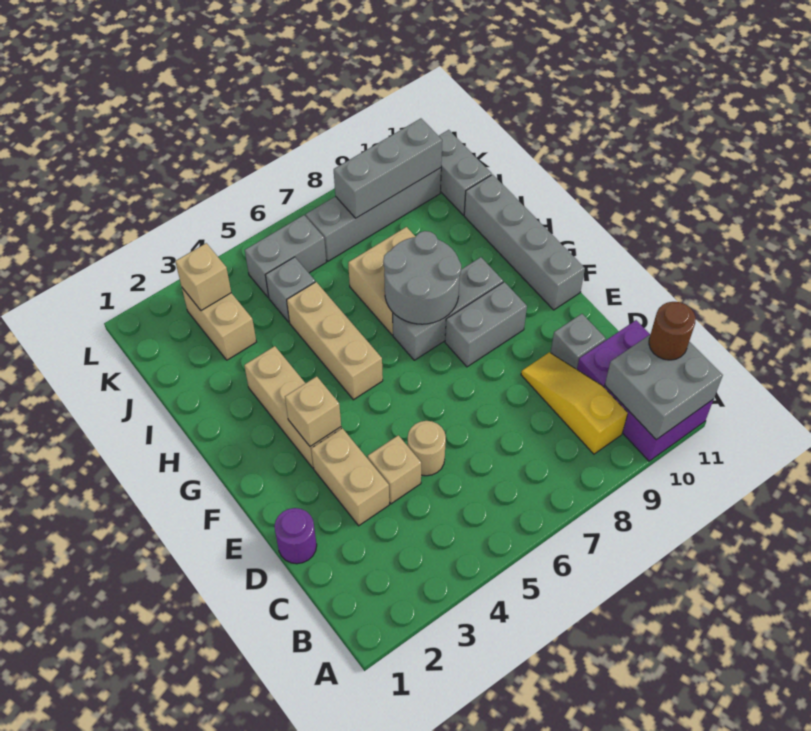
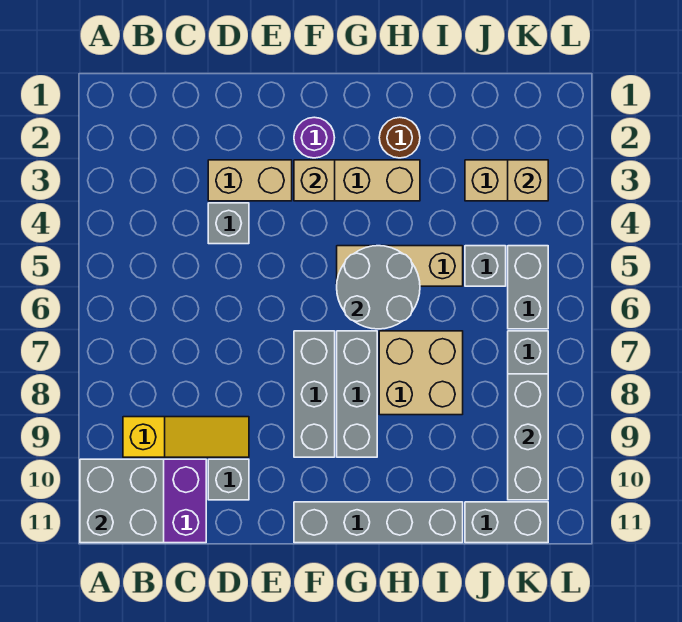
brown 1x1 round brick [649,302,696,360] -> brown 1x1 round brick moved to [379,117,420,158]
purple 1x1 round brick [274,508,317,564] -> purple 1x1 round brick moved to [294,117,335,158]
tan 1x1 brick [368,435,421,504] -> grey 1x1 brick [208,203,249,244]
tan 1x1 round brick [408,421,446,476] -> none
grey 1x2 brick [445,282,527,367] -> grey 1x3 brick [294,331,335,457]
grey 2x2 round brick [383,231,461,324] -> grey 2x2 round brick moved to [337,246,420,329]

